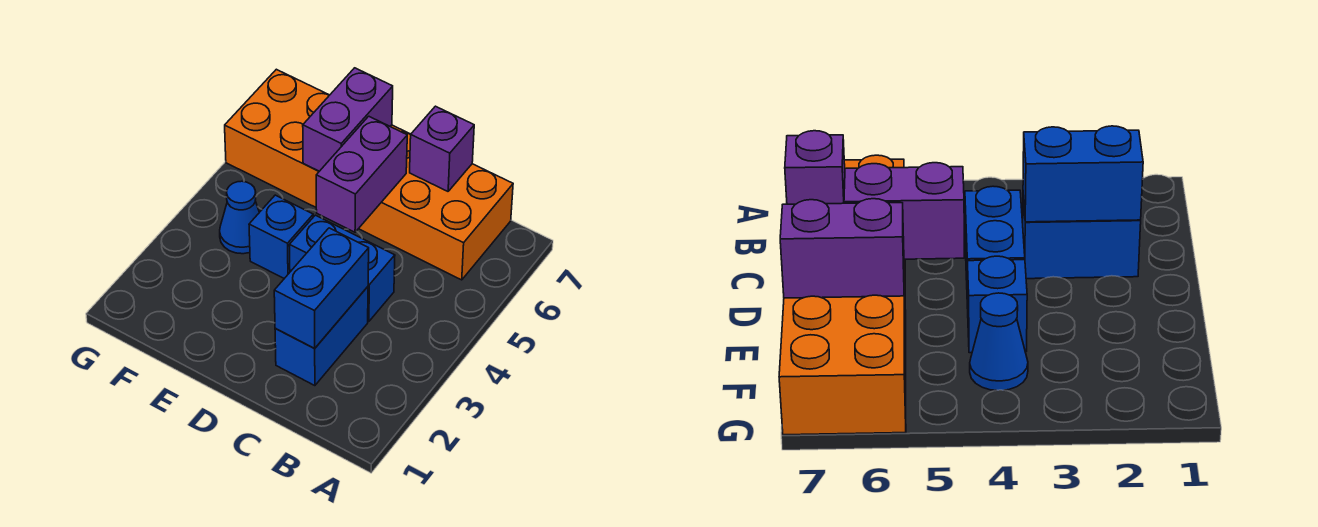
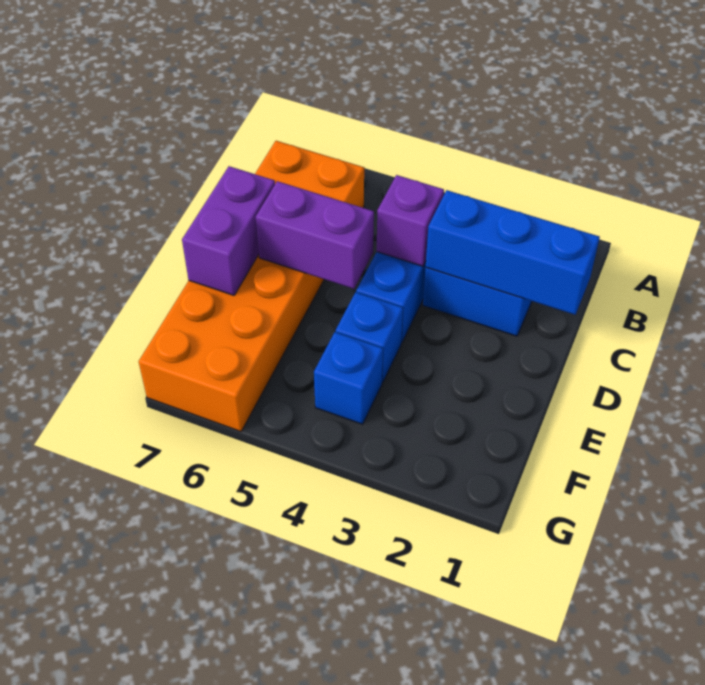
blue 1x2 brick [274,228,369,348] -> blue 1x3 brick [426,190,600,315]
purple 1x1 brick [410,106,474,191] -> purple 1x1 brick moved to [376,175,444,266]
purple 1x2 brick [303,68,393,171] -> purple 1x2 brick turned to [182,166,275,295]
blue 1x1 cone [220,181,259,254] -> blue 1x1 brick [314,332,383,424]

